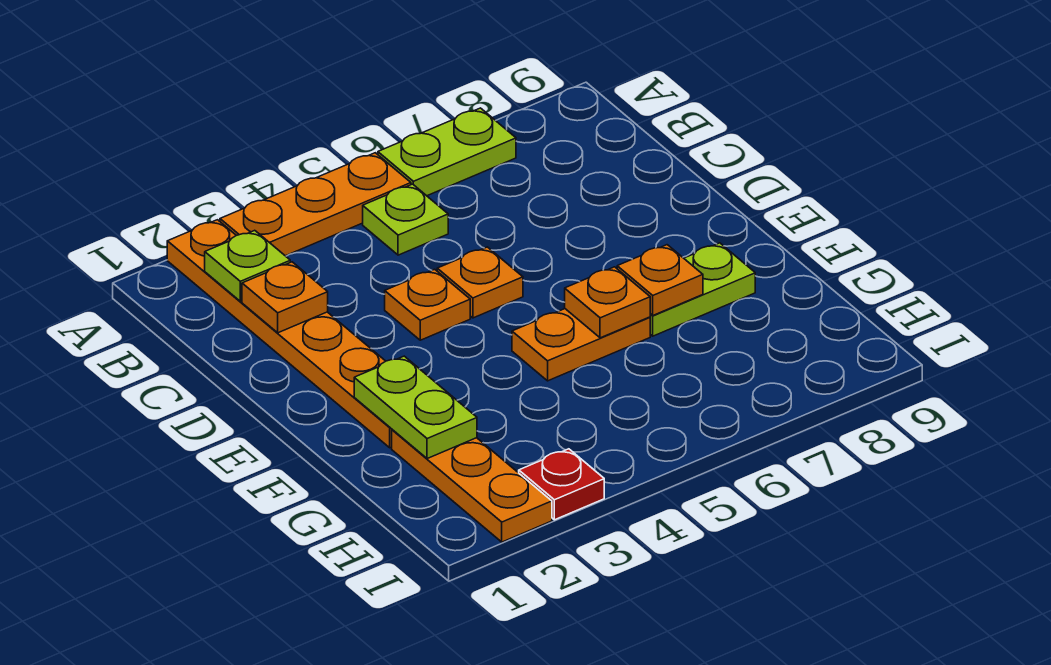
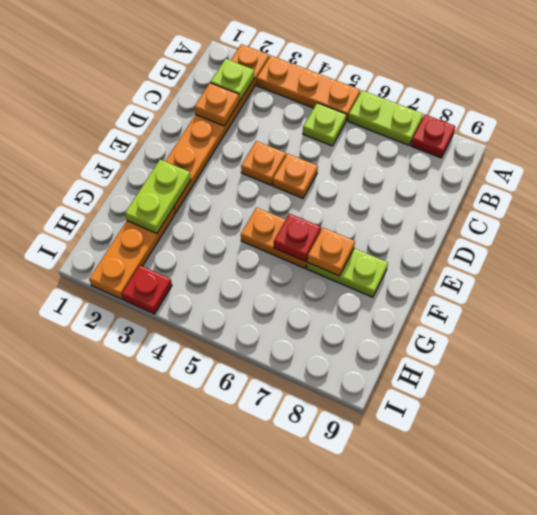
none -> red 1x1 plate [411,115,455,158]
orange 1x1 plate [565,267,650,338] -> red 1x1 plate [274,214,321,261]

